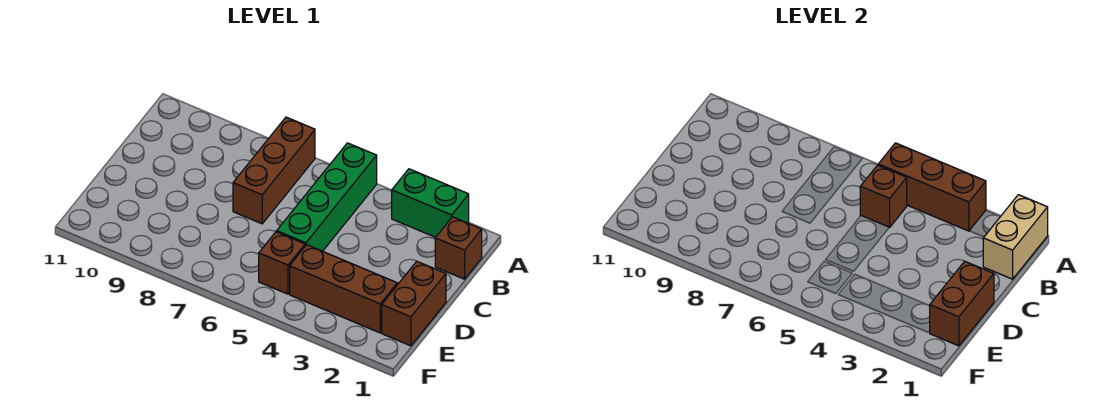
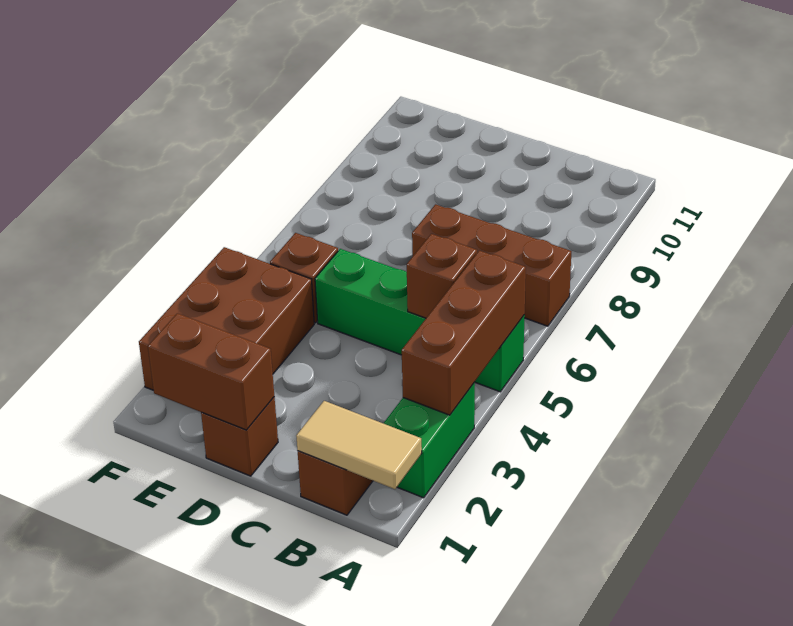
tan 1x2 brick [983,195,1048,279] -> tan 1x2 tile [296,401,422,489]
brown 1x2 brick [382,261,446,346] -> brown 1x1 brick [201,397,278,476]
brown 1x3 brick [290,245,397,333] -> brown 2x3 brick [139,247,314,390]

